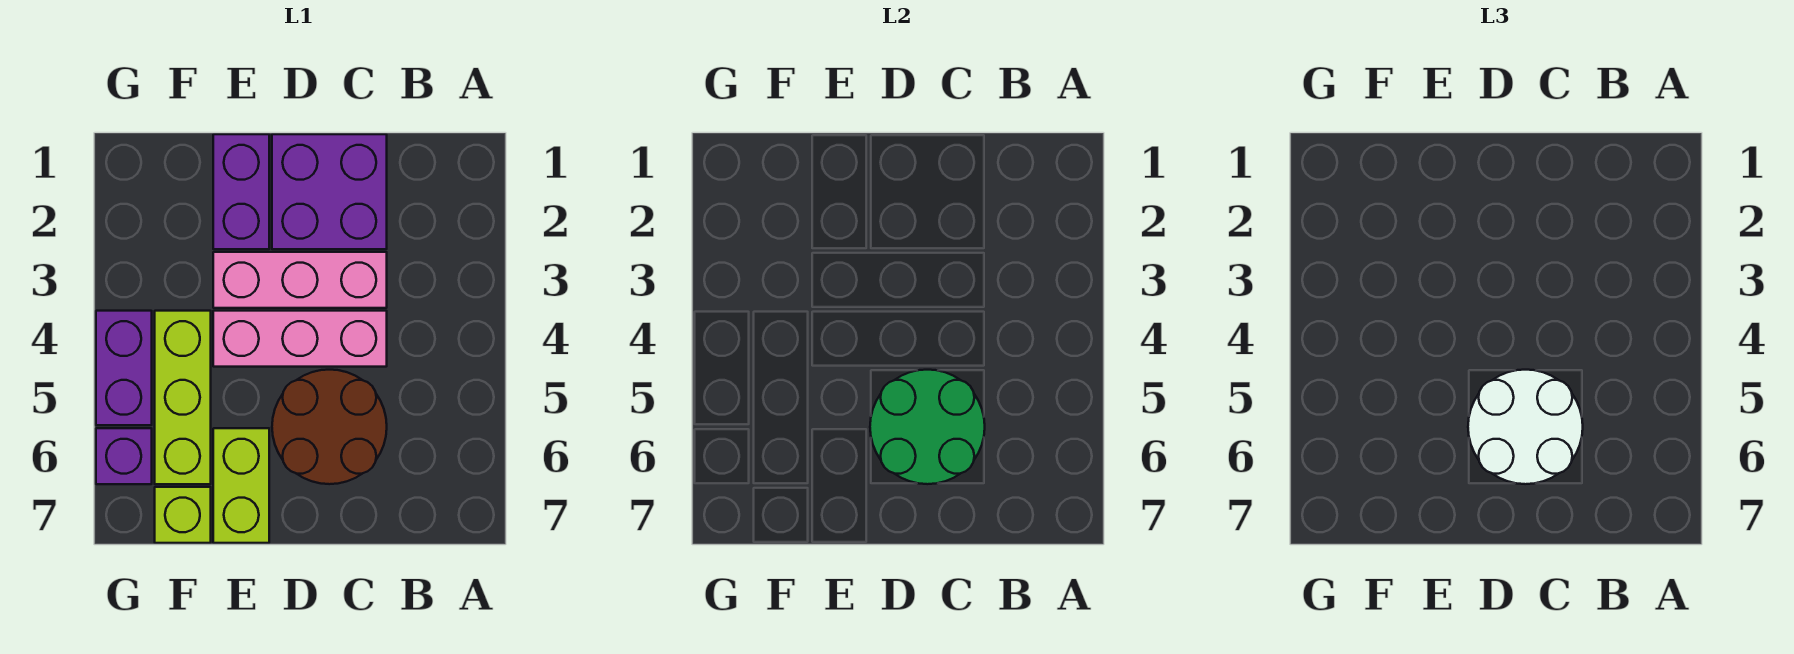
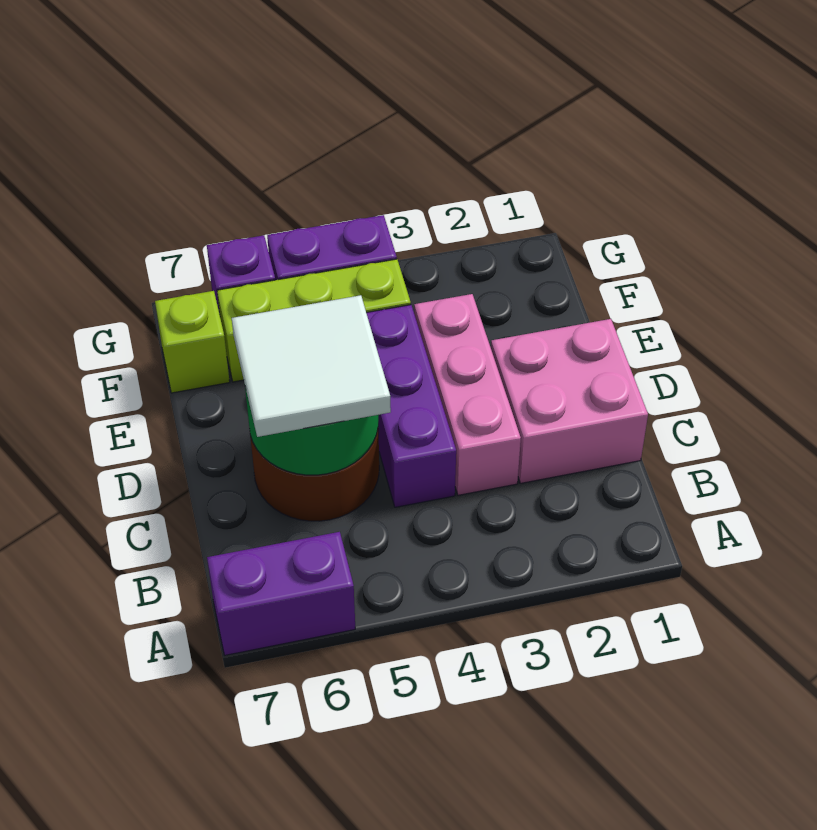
purple 2x2 brick [272,134,387,249] -> pink 2x2 brick [491,319,648,483]
pink 1x3 brick [213,311,387,367] -> purple 1x3 brick [367,305,456,507]
white 2x2 round brick [1468,370,1583,484] -> white 2x2 tile [232,295,391,437]
purple 1x2 brick [213,134,269,249] -> purple 1x2 brick moved to [207,532,355,655]
lime 1x2 brick [213,428,269,543] -> none

